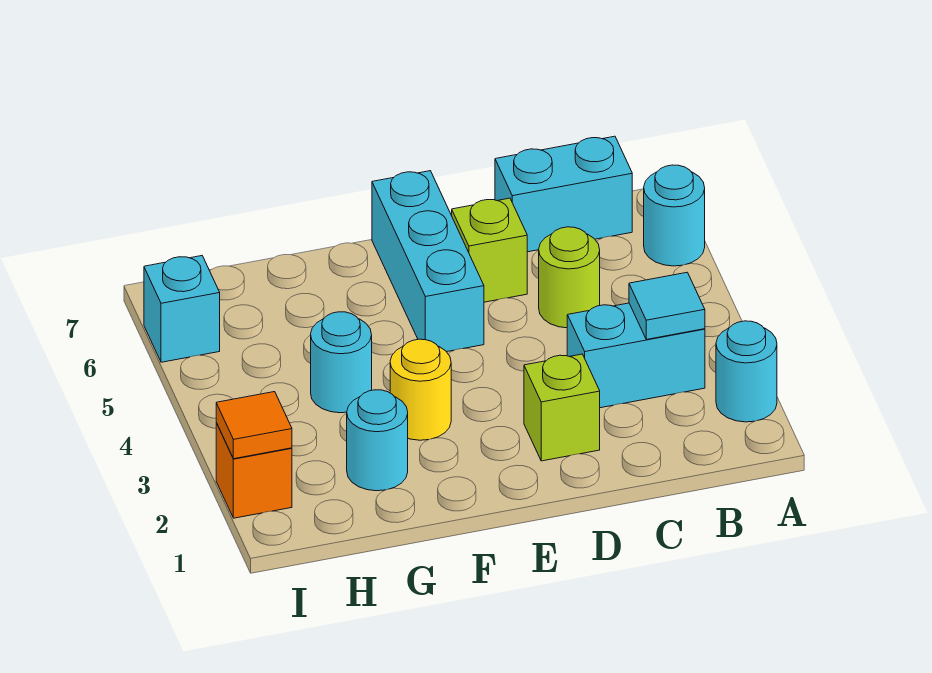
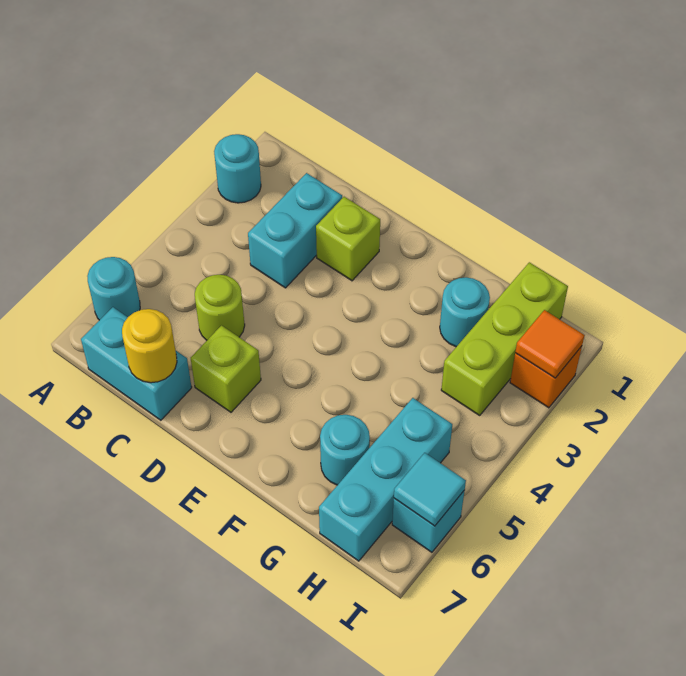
cyan 1x2 brick [567,303,705,408] -> cyan 1x2 brick turned to [248,173,342,288]
cyan 1x1 tile [629,272,705,339] -> cyan 1x1 tile moved to [394,453,466,526]
cyan 1x3 brick [372,171,484,352] -> cyan 1x3 brick moved to [319,398,452,561]
yellow 1x1 round brick [390,339,451,440] -> yellow 1x1 round brick moved to [122,309,177,383]
cyan 1x1 round brick [311,312,372,413] -> cyan 1x1 round brick moved to [320,415,370,485]
none -> lime 1x3 brick [441,262,568,415]

